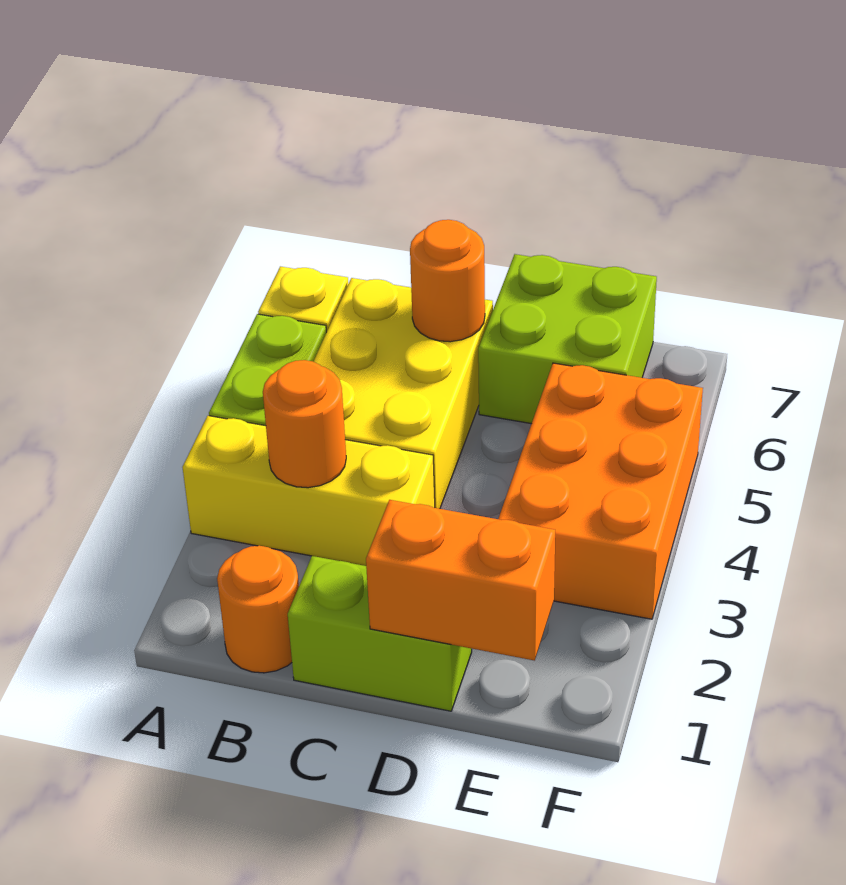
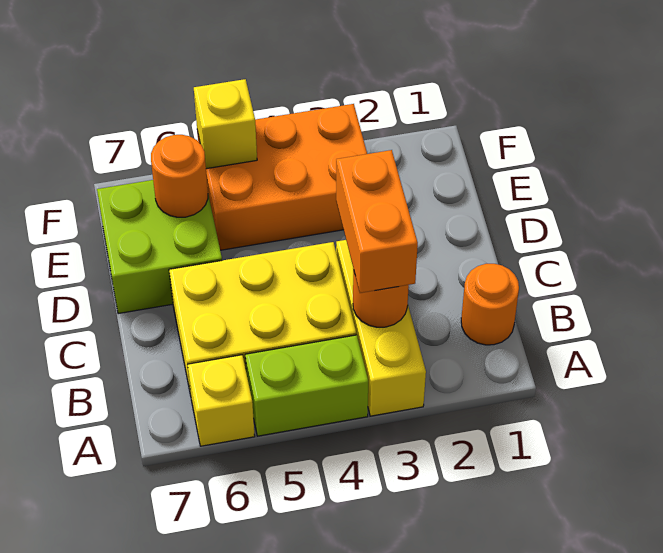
lime 1x2 brick [288,556,472,711] -> none
orange 1x1 round brick [410,220,485,342] -> orange 1x1 round brick moved to [151,135,208,217]
orange 1x2 brick [366,500,555,661] -> orange 1x2 brick moved to [336,150,418,293]
none -> yellow 1x1 brick [194,79,257,169]

